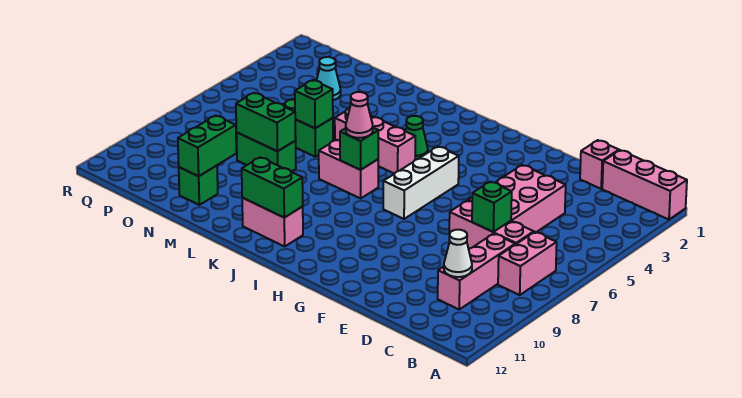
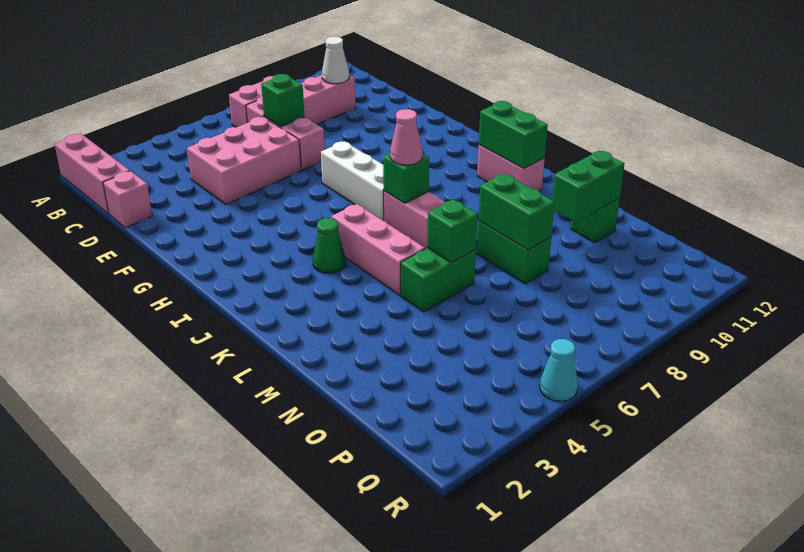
white 1x3 brick [383,147,459,219] -> white 1x3 brick turned to [321,142,384,221]
green 1x2 brick [283,99,333,157] -> green 1x2 brick turned to [401,248,476,312]
cyan 1x1 cone [317,57,341,100] -> cyan 1x1 cone moved to [540,339,578,401]

